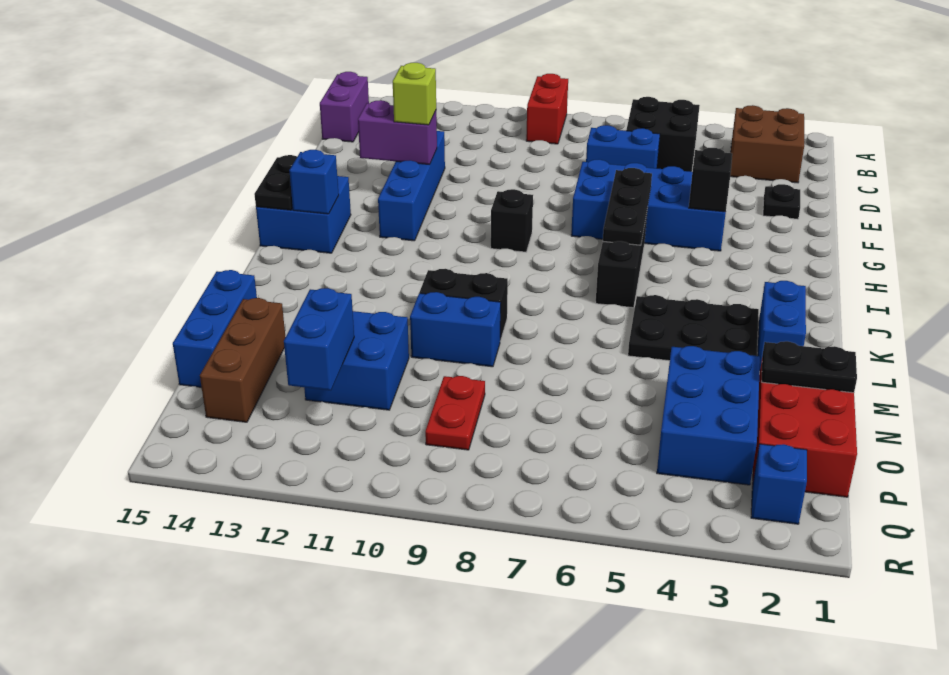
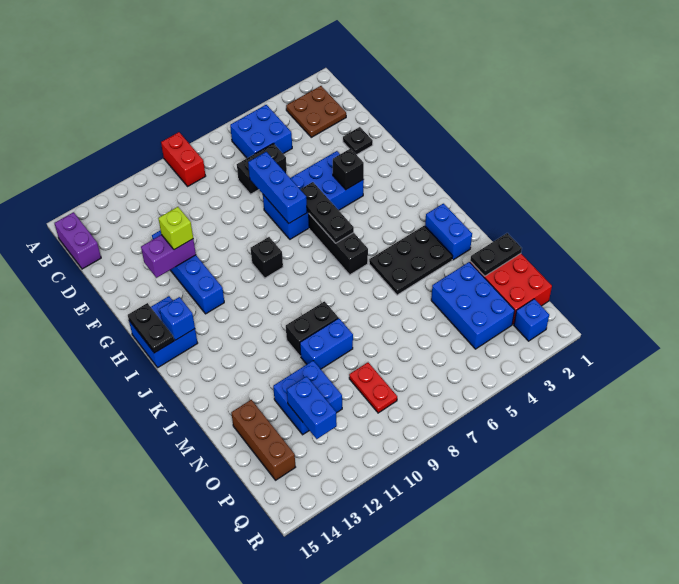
brown 2x2 brick [730,105,804,183] -> brown 2x2 plate [286,86,346,137]
black 2x2 brick [626,97,700,172] -> blue 2x2 brick [230,105,292,158]
blue 1x2 brick [586,125,660,168] -> black 1x2 brick [237,143,287,194]
blue 1x3 brick [173,270,257,387] -> blue 1x3 brick moved to [248,152,307,223]

